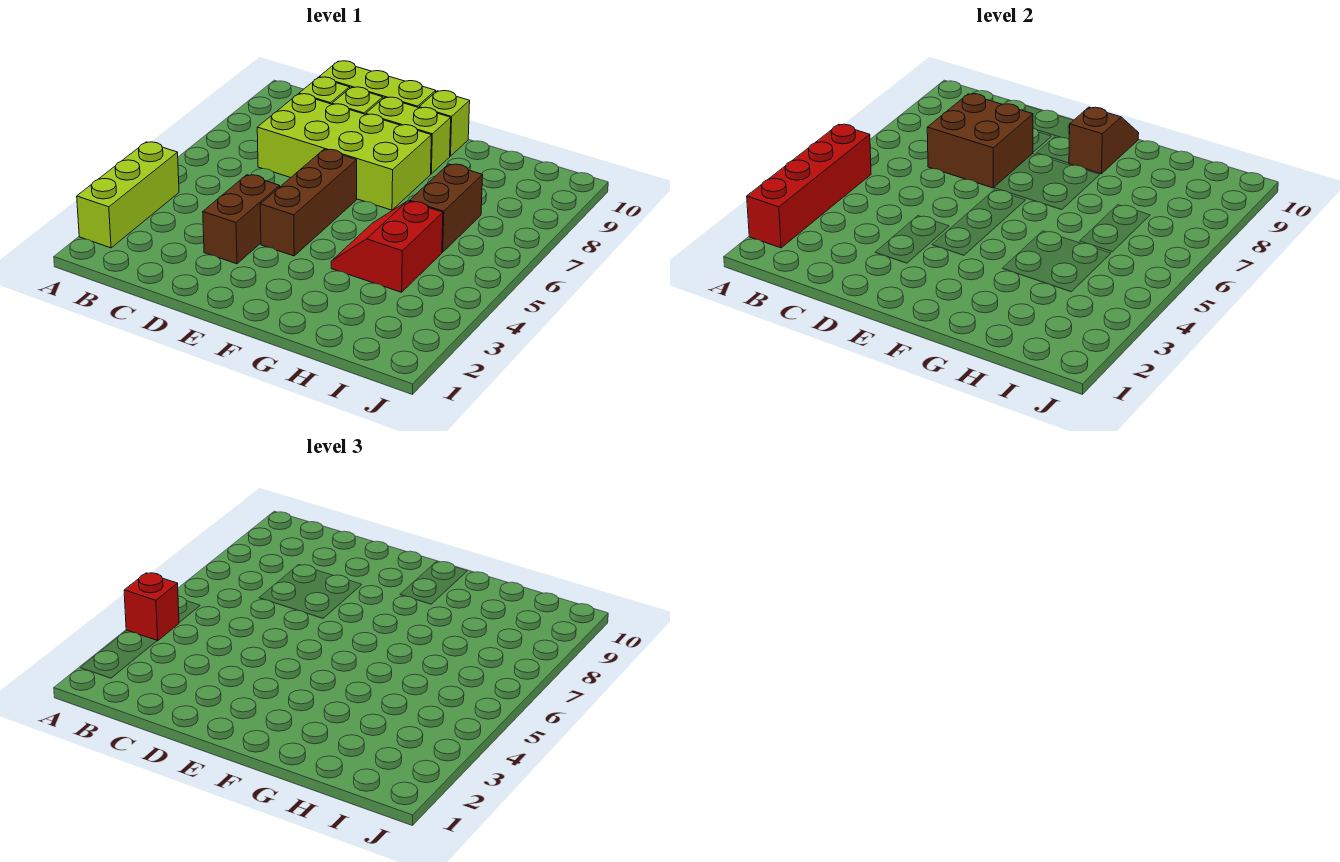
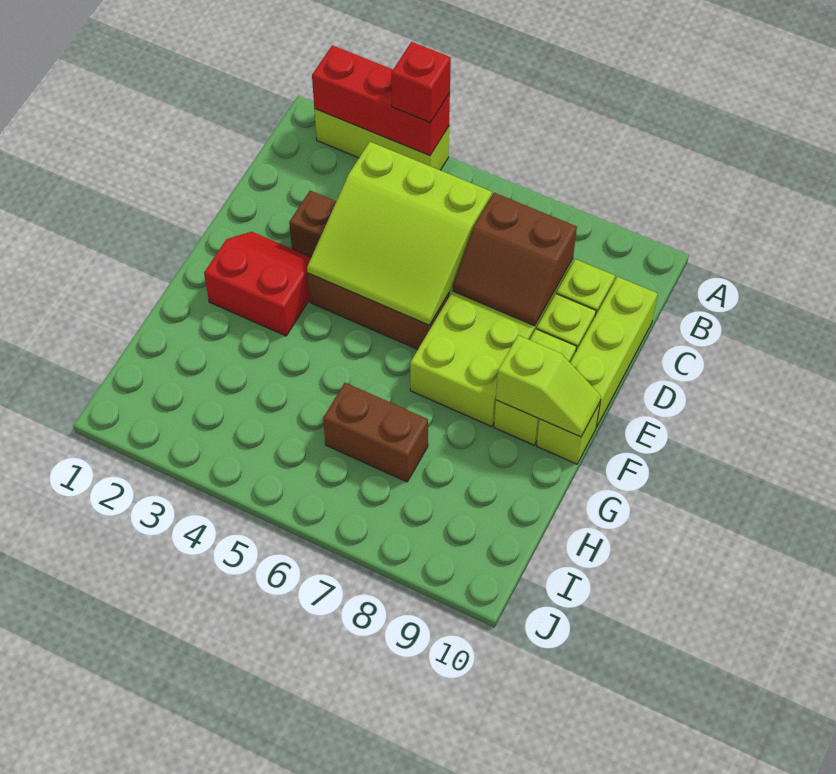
red 1x4 brick [747,124,871,248] -> red 1x3 brick [312,45,450,156]
none -> lime 3x3 slope [307,142,492,325]
brown 2x2 brick [927,94,1033,188] -> brown 2x2 slope [453,193,577,326]
brown 1x2 slope [1069,107,1139,174] -> lime 1x2 slope [496,335,601,437]
red 2x2 slope [331,201,443,292] -> red 2x2 slope moved to [204,232,311,336]

